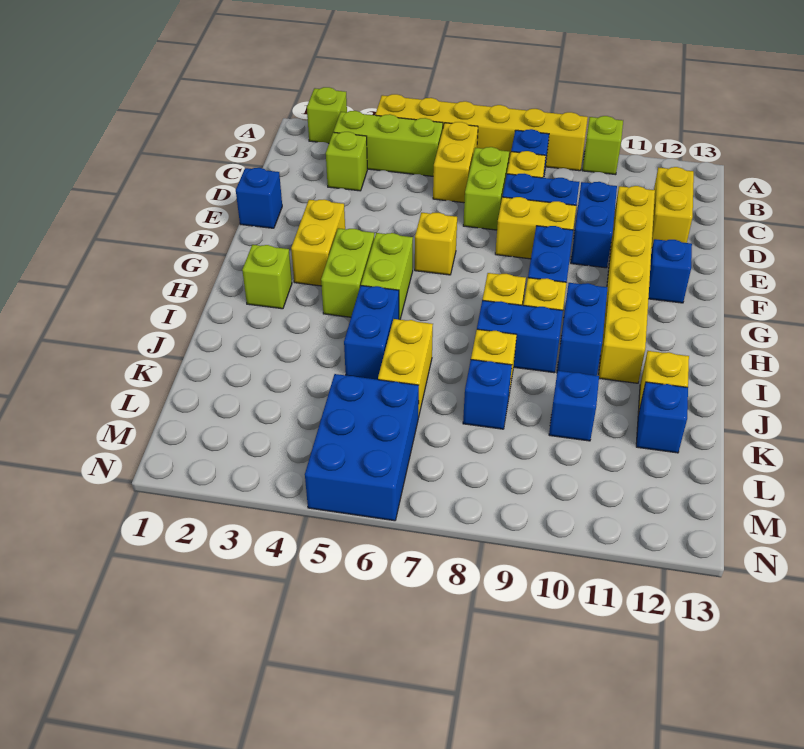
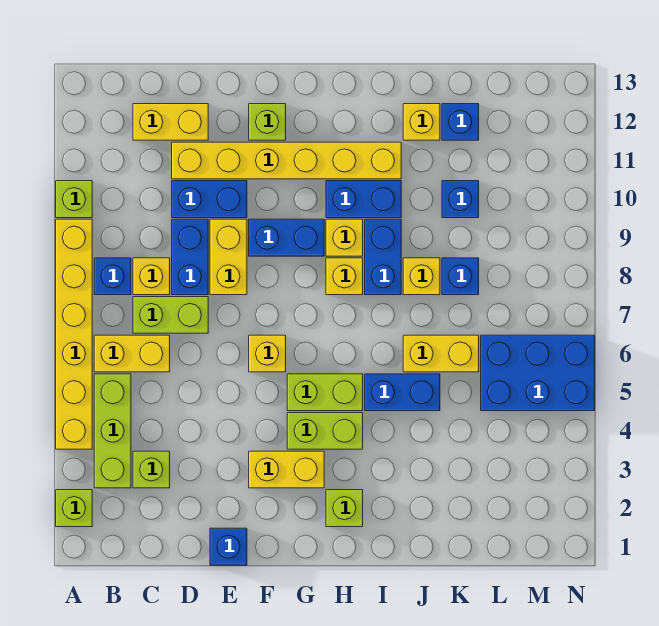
blue 1x1 brick [648,239,692,303] -> lime 1x1 brick [249,104,286,140]

